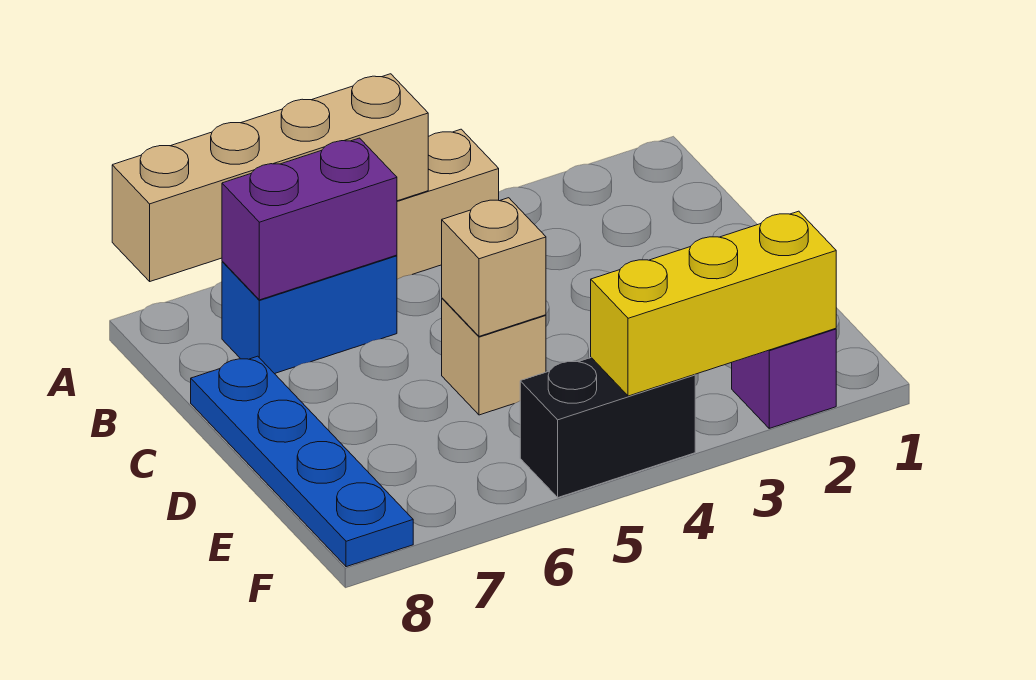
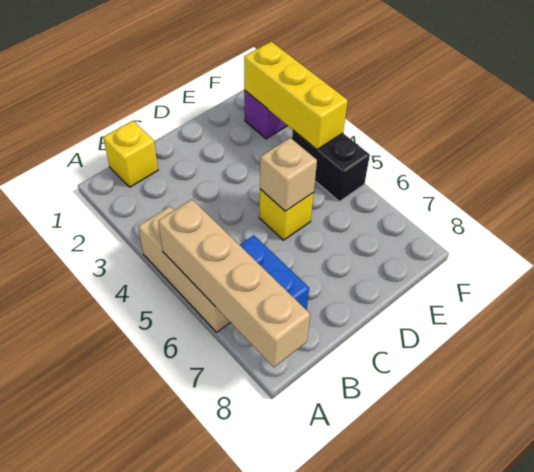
none -> yellow 1x1 brick [103,121,158,187]
purple 1x2 brick [222,138,397,300] -> none
blue 1x4 plate [191,356,413,567] -> none
tan 1x1 brick [442,298,546,415] -> yellow 1x1 brick [259,189,314,240]

